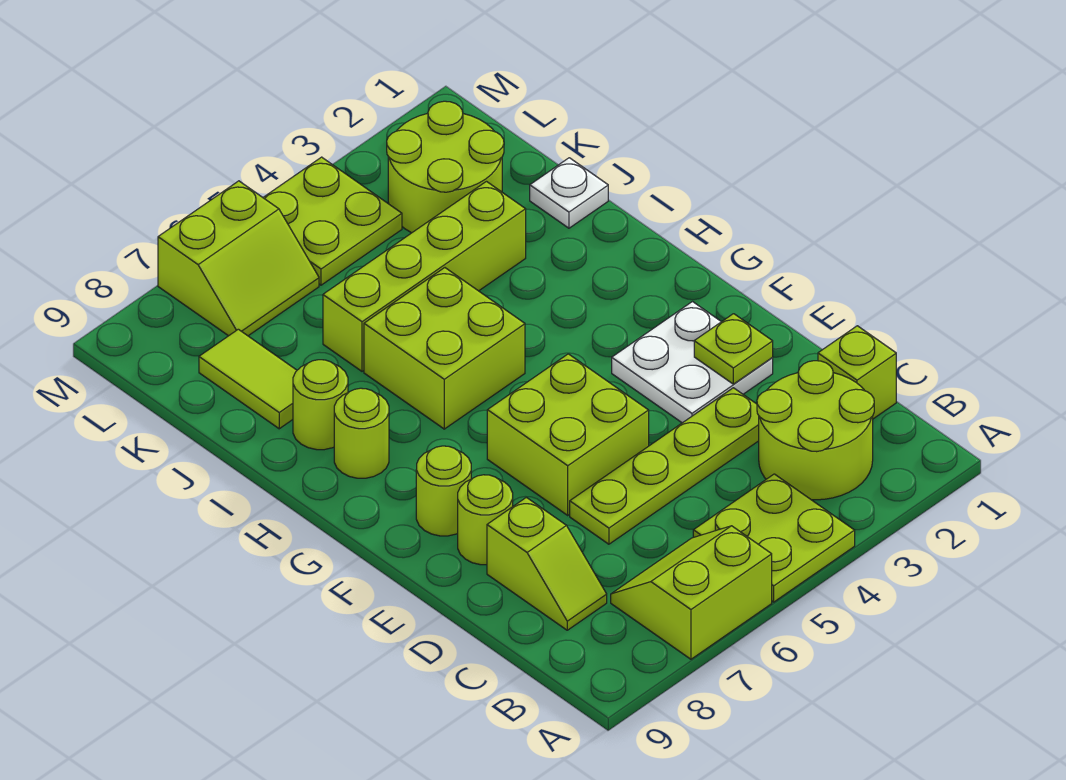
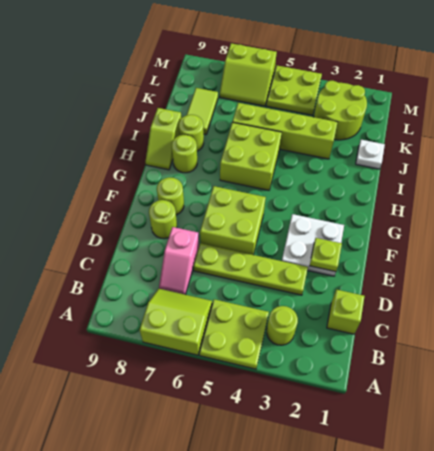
lime 2x2 round brick [757,361,874,500] -> lime 1x1 round brick [267,306,298,345]
none -> pink 1x2 slope [159,227,199,295]
lime 1x2 slope [487,497,607,630] -> lime 1x2 slope moved to [146,108,181,170]

